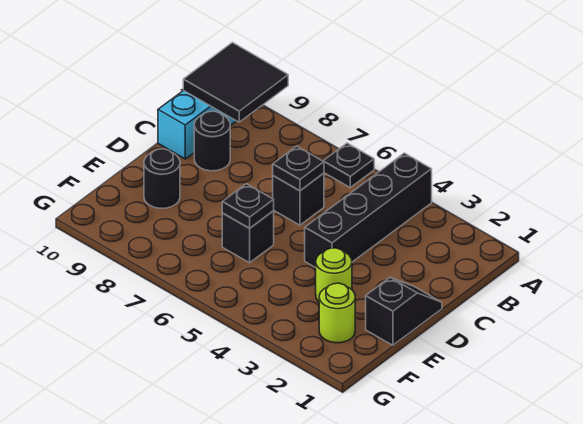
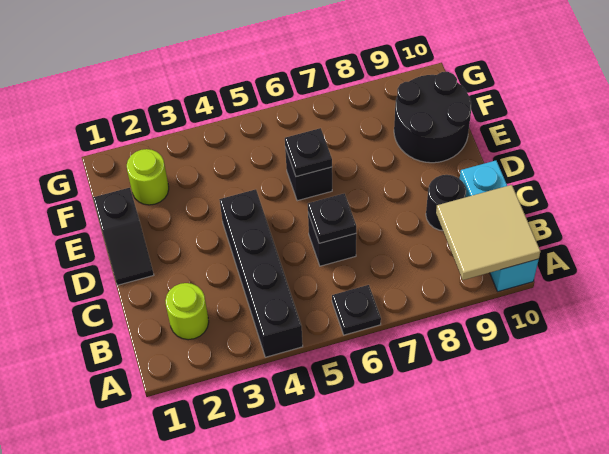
black 2x2 tile [183,43,288,122] -> tan 2x2 tile [436,185,540,280]
lime 1x1 round brick [316,248,352,302] -> lime 1x1 round brick moved to [165,283,209,340]
black 1x1 round brick [144,149,180,208] -> black 2x2 round brick [394,72,471,163]

